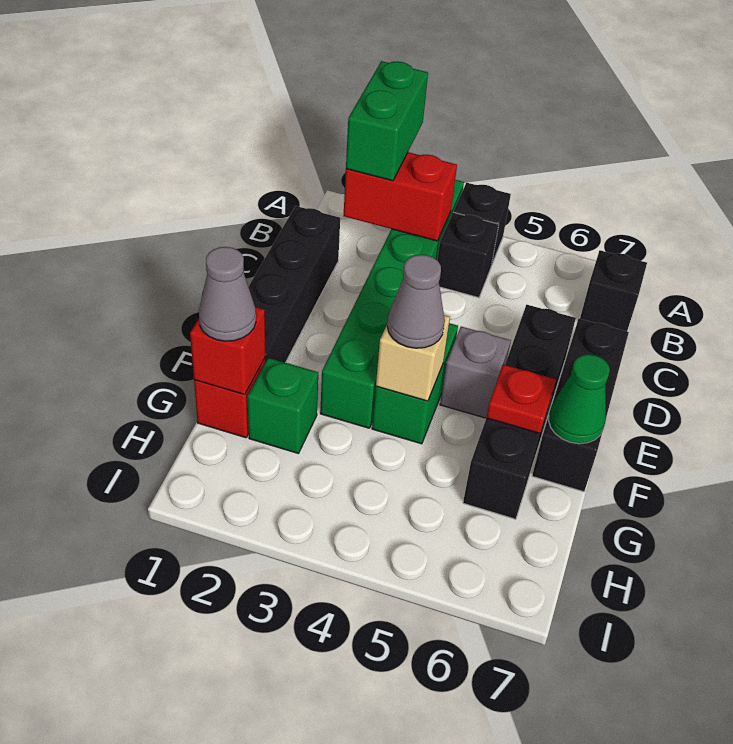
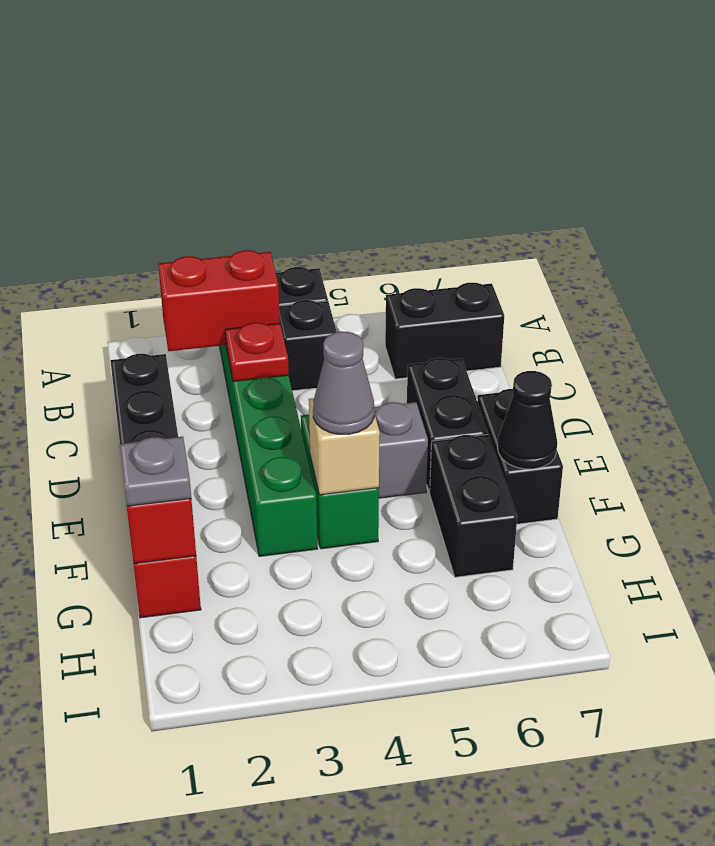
green 1x2 brick [346,61,428,181] -> none
black 1x1 brick [580,250,647,331] -> black 1x2 brick [385,283,504,379]
black 1x3 brick [532,319,629,492] -> black 1x2 brick [477,389,563,524]
red 1x1 plate [486,365,556,433] -> red 1x1 plate moved to [225,323,289,382]
green 1x1 cone [549,354,610,444] -> black 1x1 cone [498,371,557,469]
grey 1x1 cone [199,247,256,341] -> grey 1x1 plate [119,437,191,506]
green 1x1 brick [248,358,318,454] -> none

